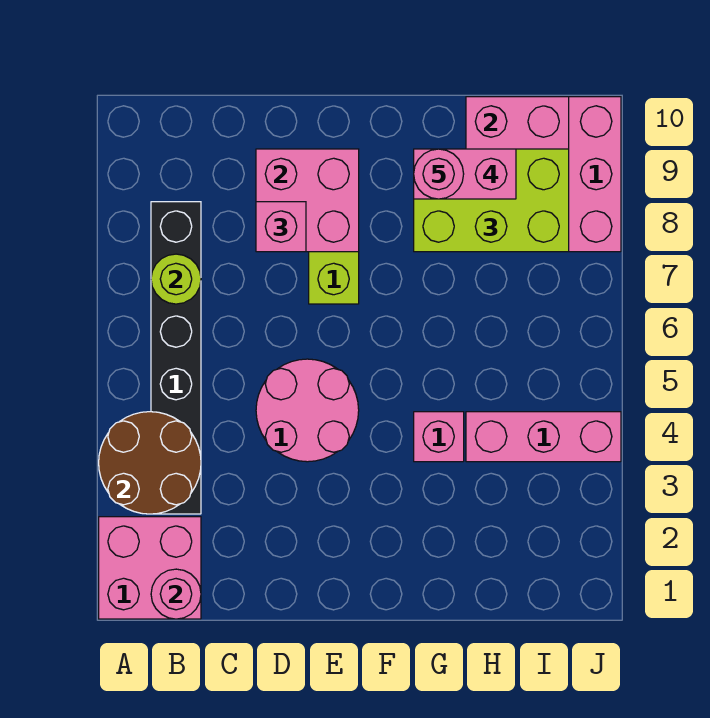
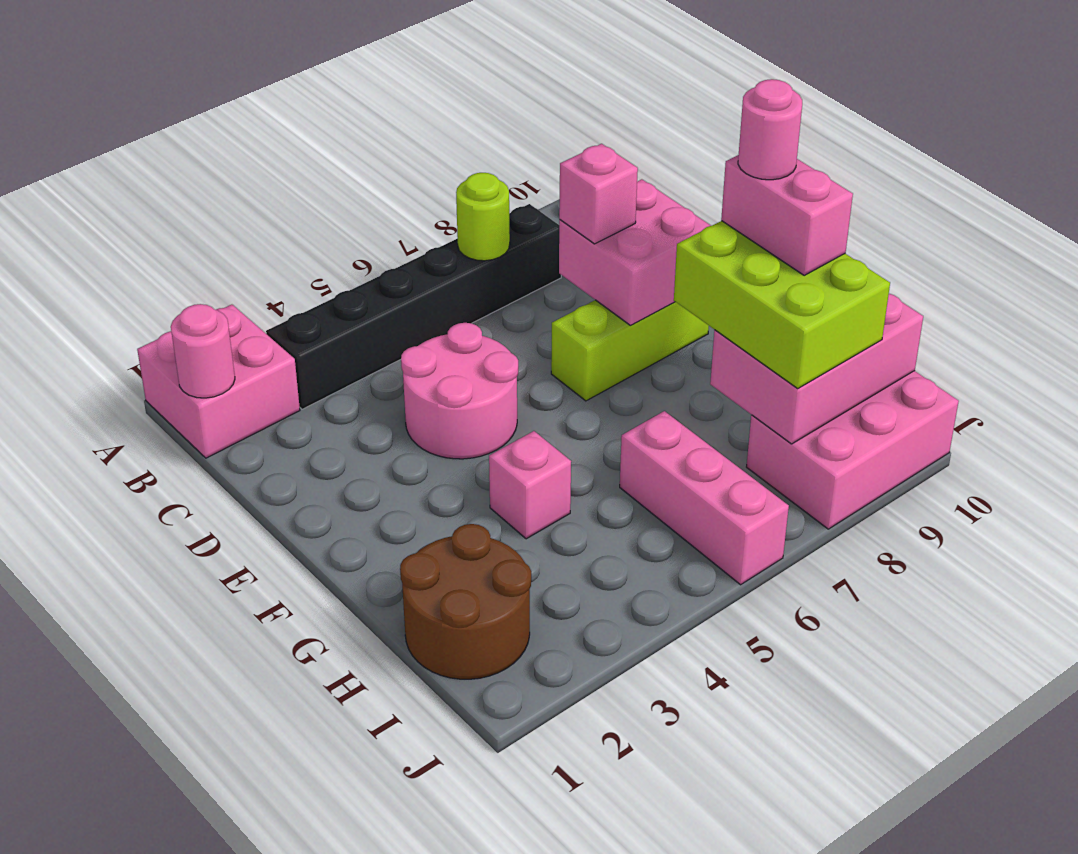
brown 2x2 round brick [99,412,201,514] -> brown 2x2 round brick moved to [400,524,531,679]
pink 1x3 brick [466,412,621,462] -> pink 1x3 brick moved to [620,411,789,585]

